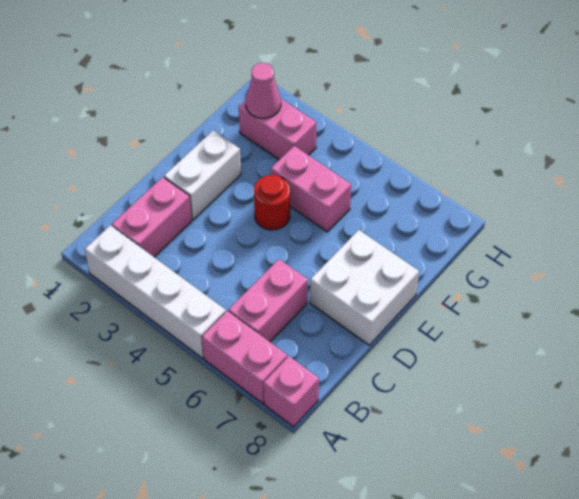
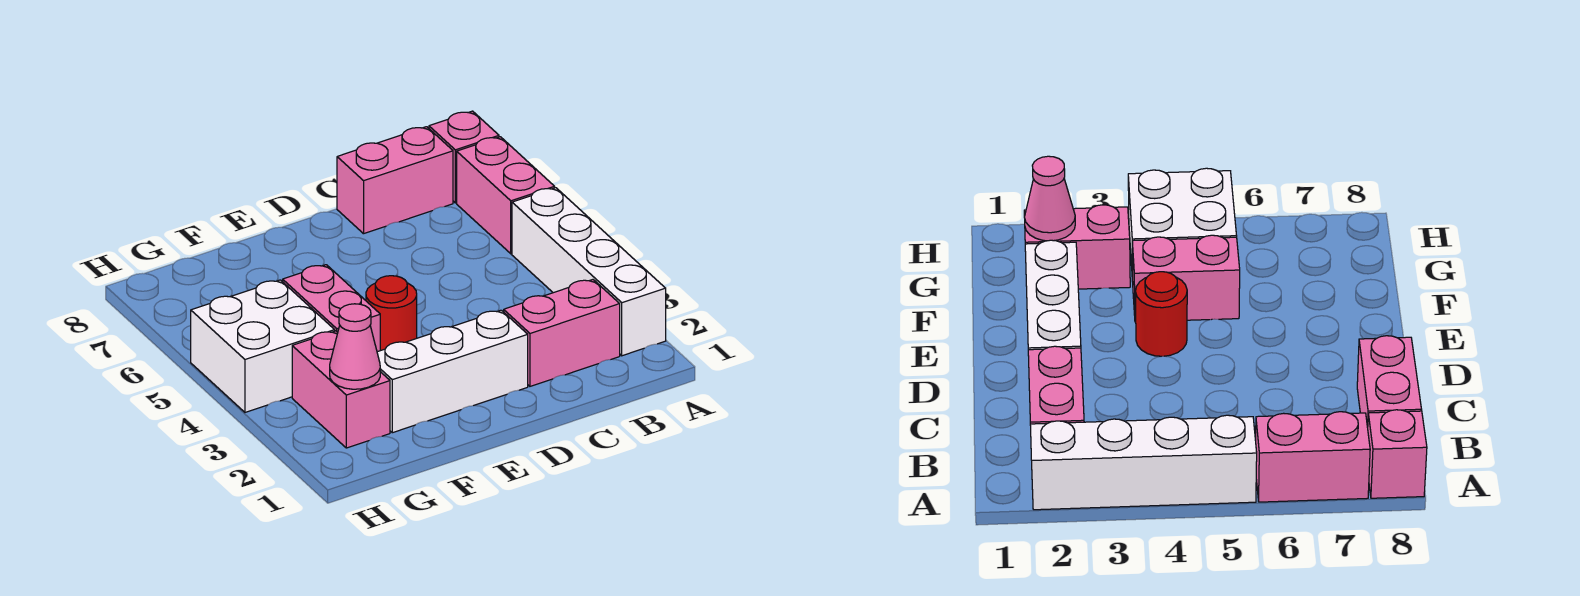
pink 1x2 brick [229,259,308,342] -> pink 1x2 brick moved to [337,127,453,234]
white 1x2 brick [164,130,241,220] -> white 1x3 brick [377,310,528,433]
white 2x2 brick [310,230,419,345] -> white 2x2 brick moved to [191,280,335,412]

